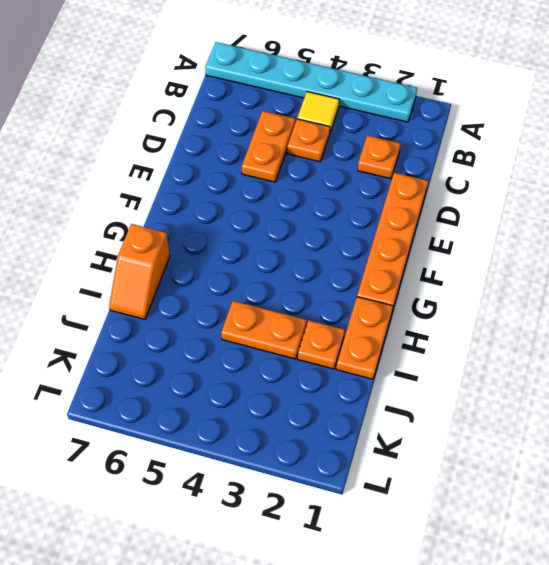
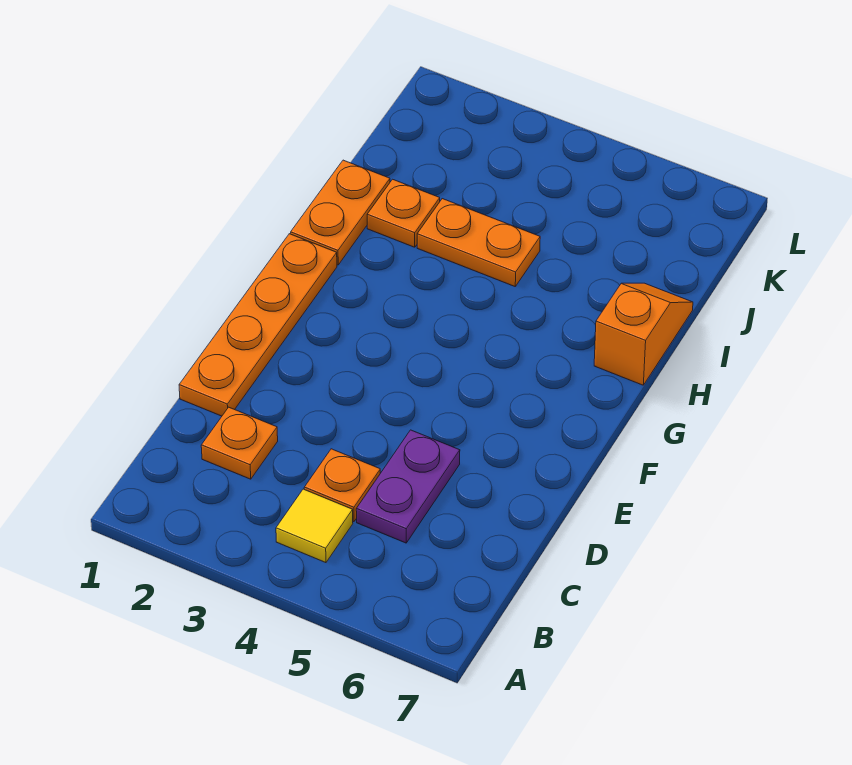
cyan 1x6 plate [205,42,417,122] -> none
orange 1x2 plate [242,111,295,182] -> purple 1x2 plate [356,430,460,543]

